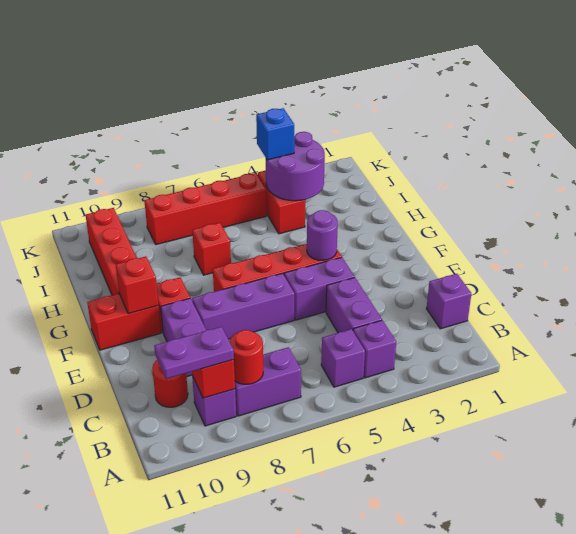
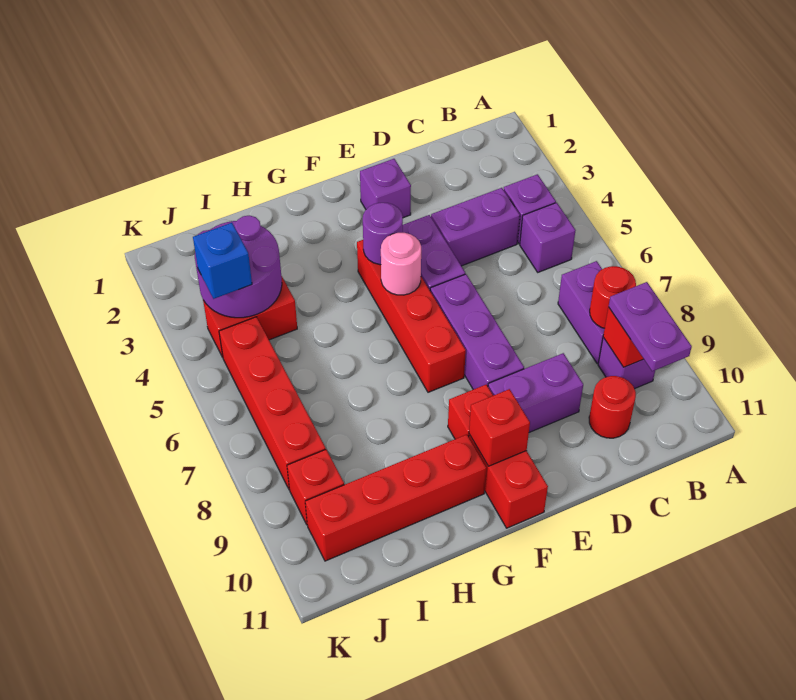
purple 1x1 brick [426,274,471,329] -> purple 1x1 brick moved to [360,159,411,218]
none -> pink 1x1 round brick [381,233,421,295]
red 1x1 brick [192,223,231,275] -> red 1x1 brick moved to [287,449,344,524]

